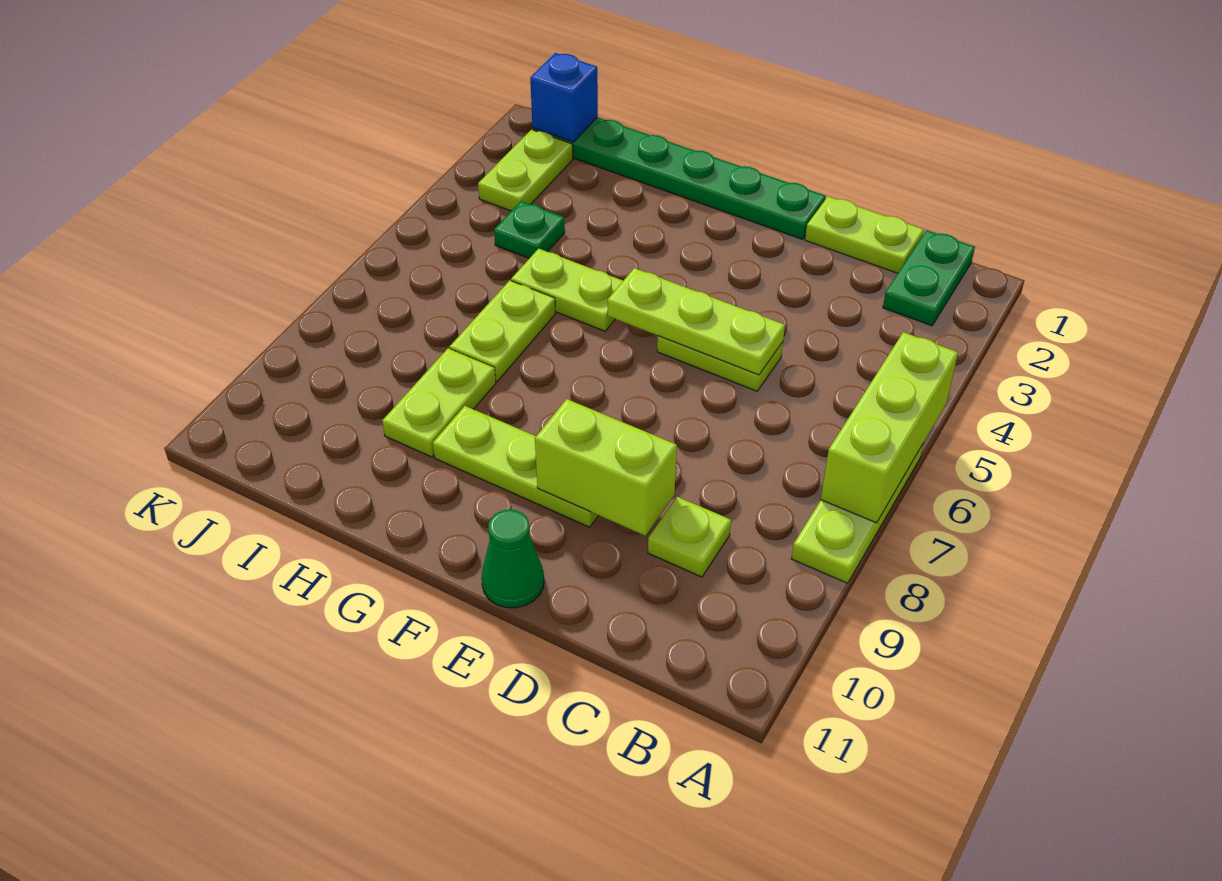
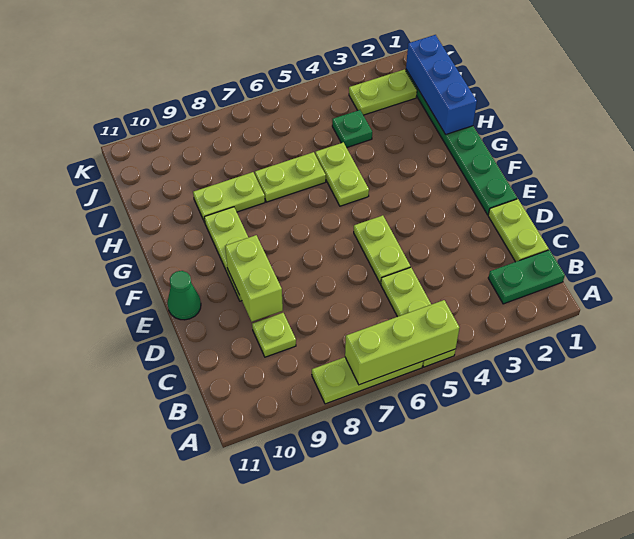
lime 1x3 plate [608,268,785,375] -> lime 1x3 plate moved to [381,267,456,367]
blue 1x1 brick [530,53,598,142] -> blue 1x3 brick [406,35,477,134]

